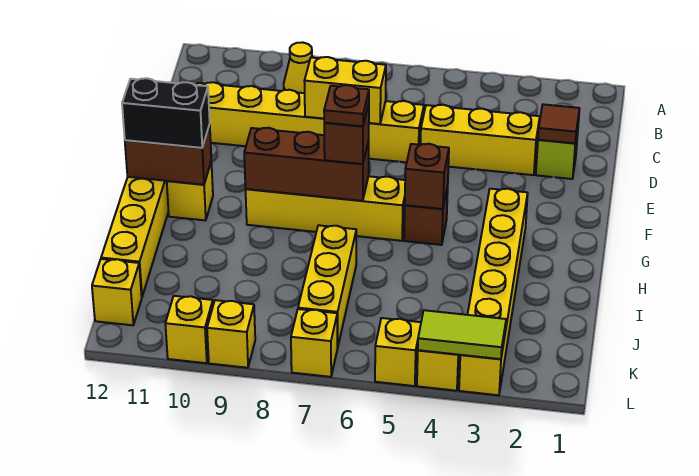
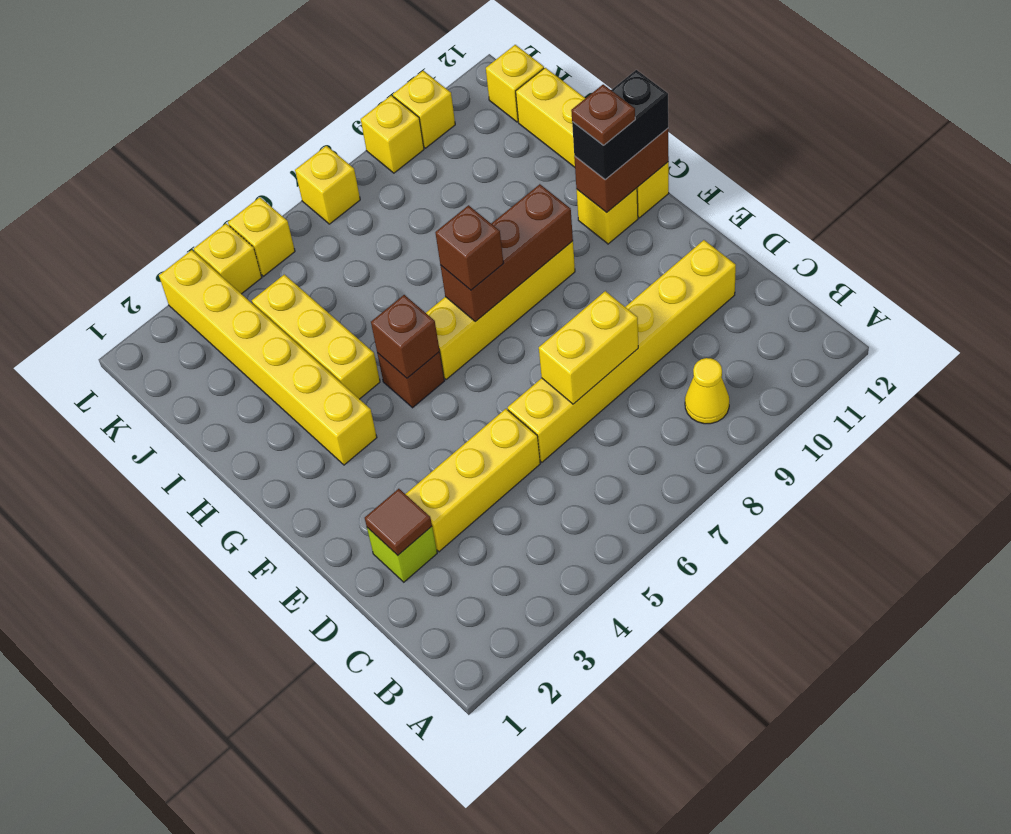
brown 1x1 plate [324,85,369,126] -> brown 1x1 plate moved to [571,84,635,145]
yellow 1x3 brick [298,225,356,347] -> yellow 1x3 brick moved to [252,274,380,399]
lime 1x2 tile [418,310,506,359] -> none

